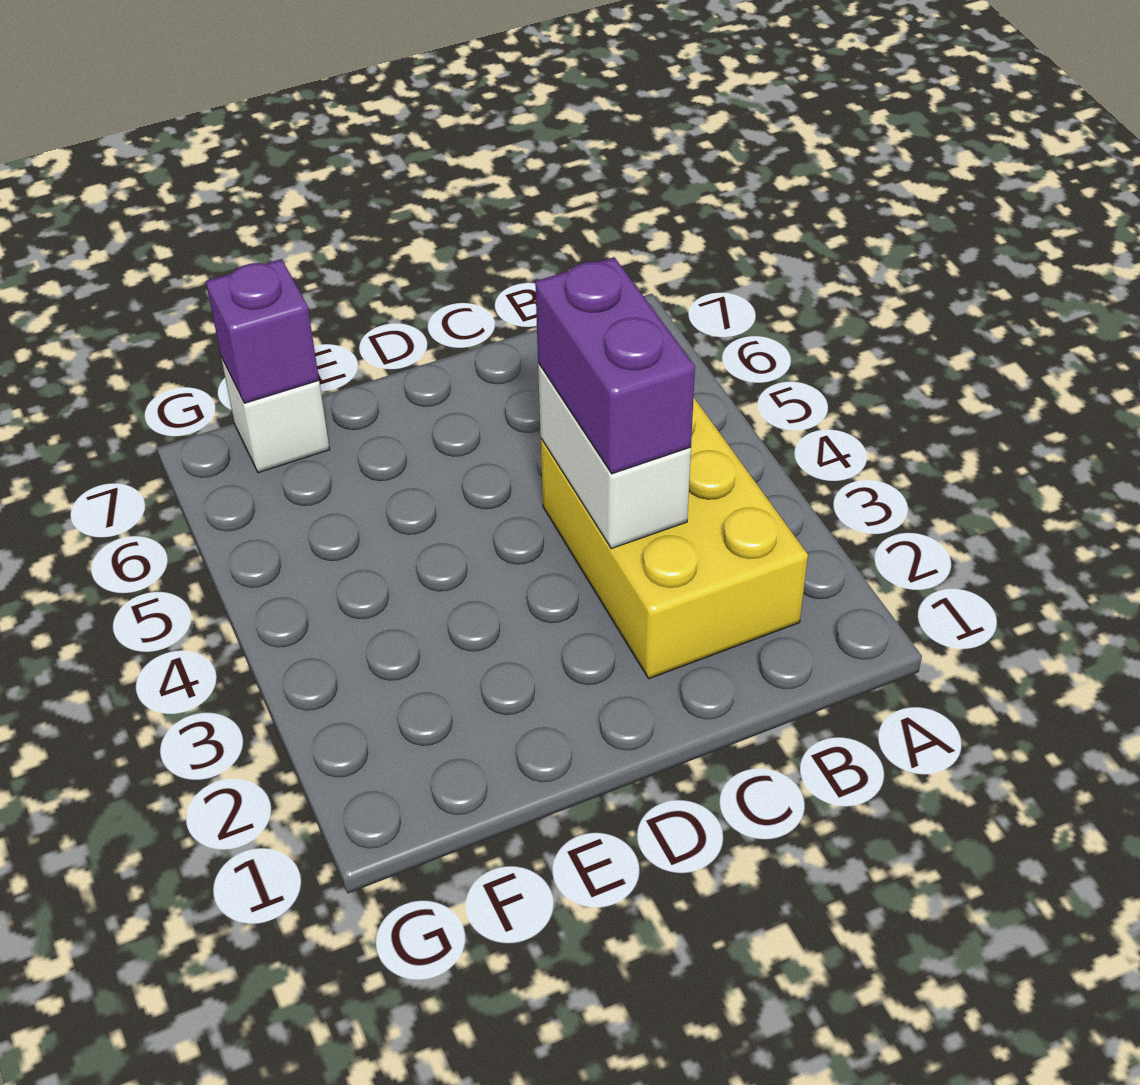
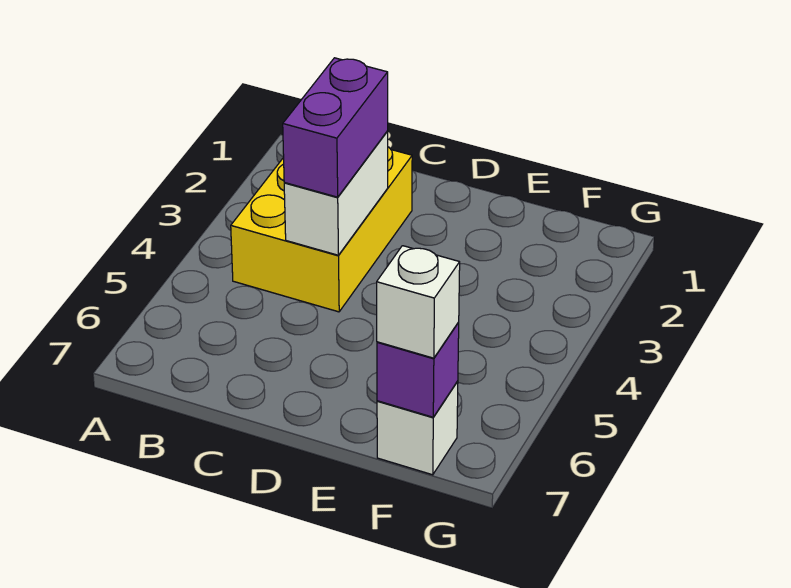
none -> white 1x1 brick [377,246,460,358]

